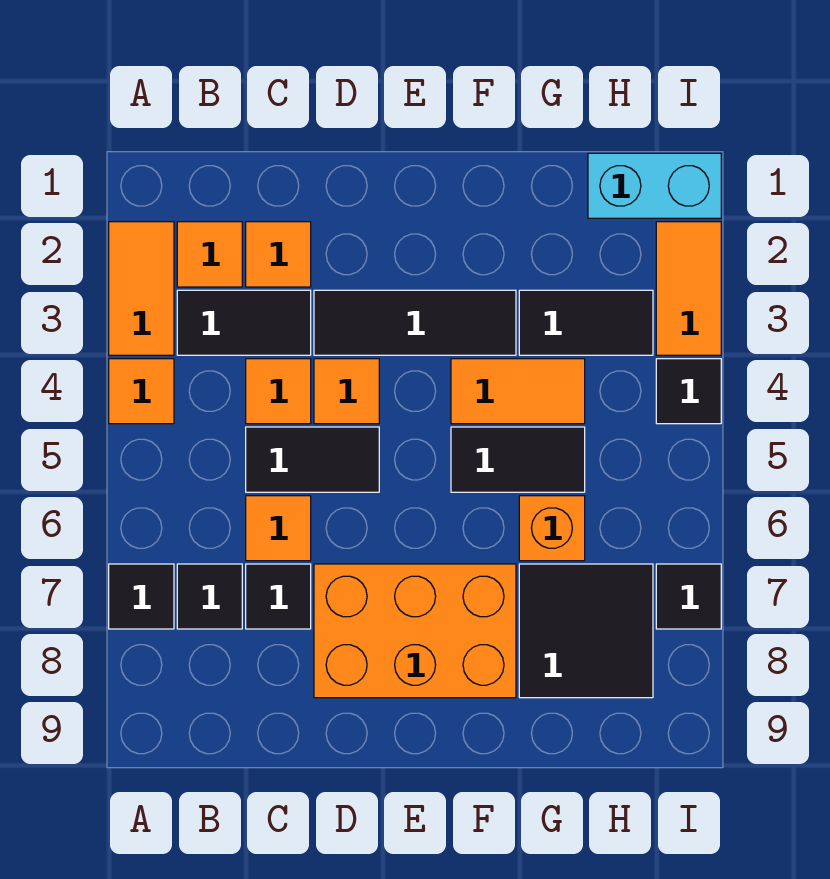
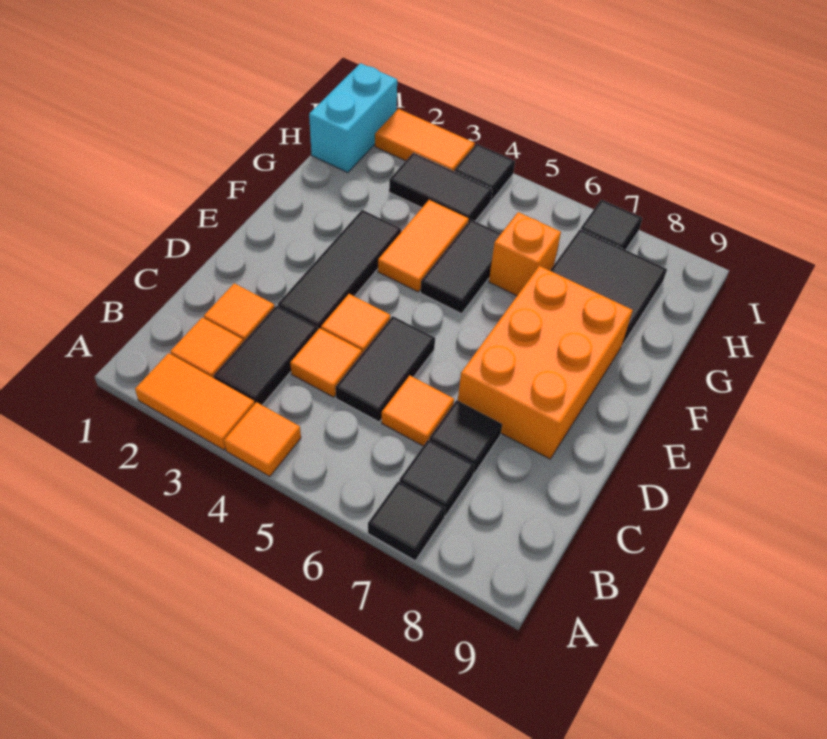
black 1x2 tile [519,290,653,355] -> black 1x2 tile turned to [389,153,492,222]

